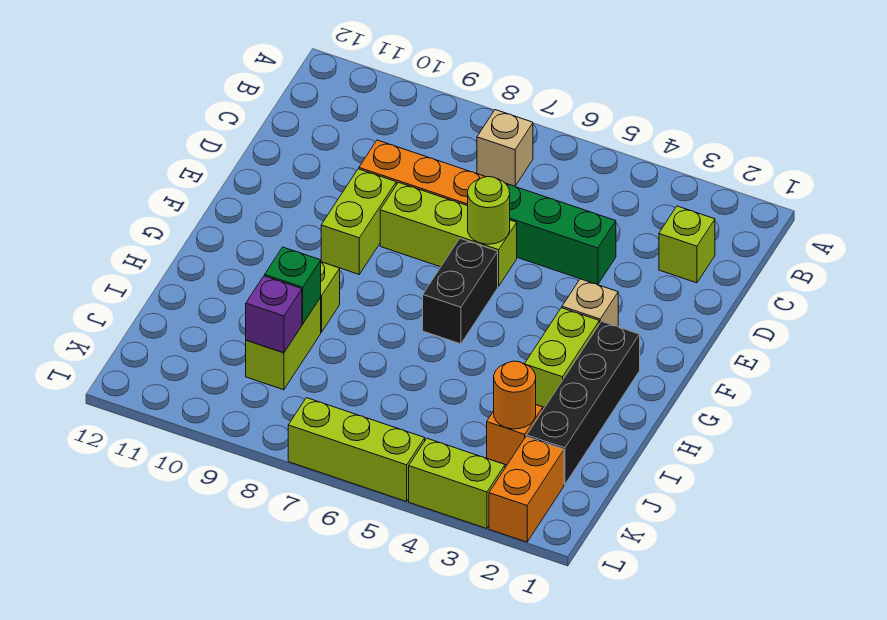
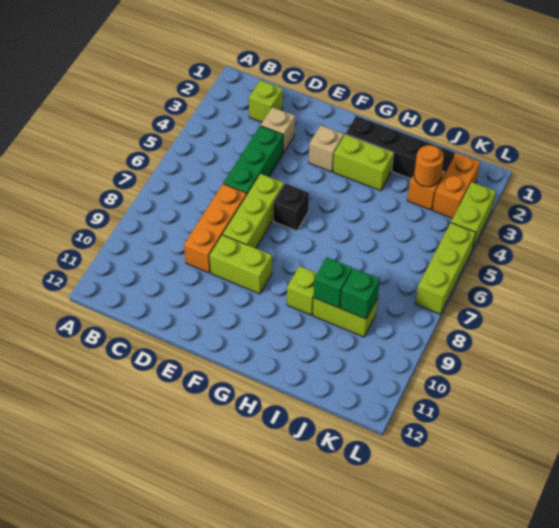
tan 1x1 brick [477,110,533,186] -> tan 1x1 brick moved to [261,107,295,153]
lime 1x1 round brick [468,177,510,244] -> none
black 1x2 brick [423,239,498,344] -> black 1x1 brick [273,183,309,231]
purple 1x1 brick [246,276,302,353] -> green 1x1 brick [341,268,380,319]
orange 1x2 brick [489,437,564,542] -> orange 1x2 brick turned to [433,153,480,218]

